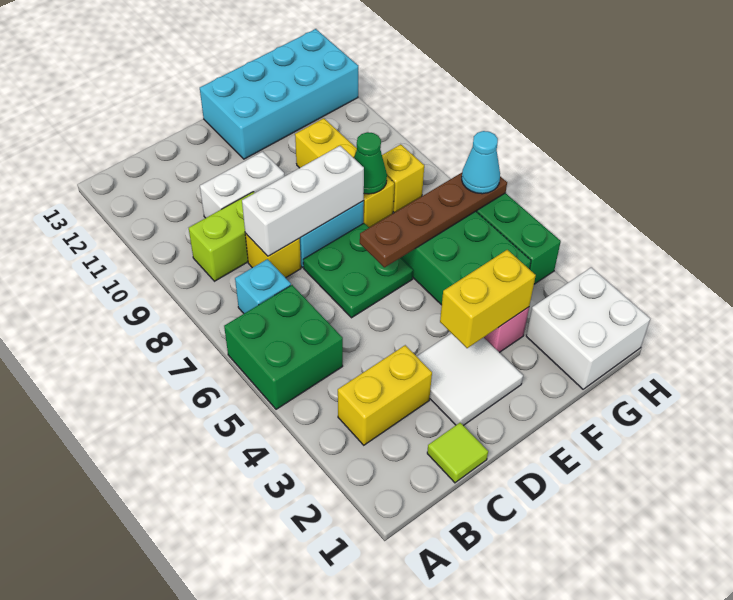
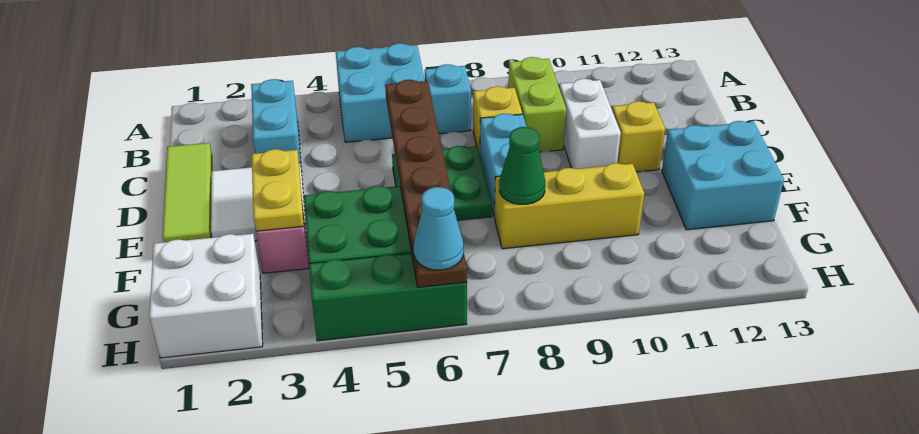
green 2x2 brick [224,285,343,409] -> cyan 2x2 brick [336,43,425,142]
yellow 1x2 brick [338,345,432,445] -> cyan 1x2 brick [251,79,302,172]
lime 1x1 tile [427,423,488,483] -> lime 1x3 tile [162,143,212,242]
white 1x3 brick [242,146,364,256] -> none
yellow 1x2 brick [440,250,536,348] -> yellow 1x2 plate [252,149,304,231]
brown 1x4 plate [360,173,507,267] -> brown 1x6 plate [385,80,467,287]
cyan 2x4 brick [200,29,358,159] -> cyan 2x2 brick [662,121,784,230]
yellow 1x1 brick [382,144,424,213] -> yellow 1x1 brick moved to [612,101,665,172]

